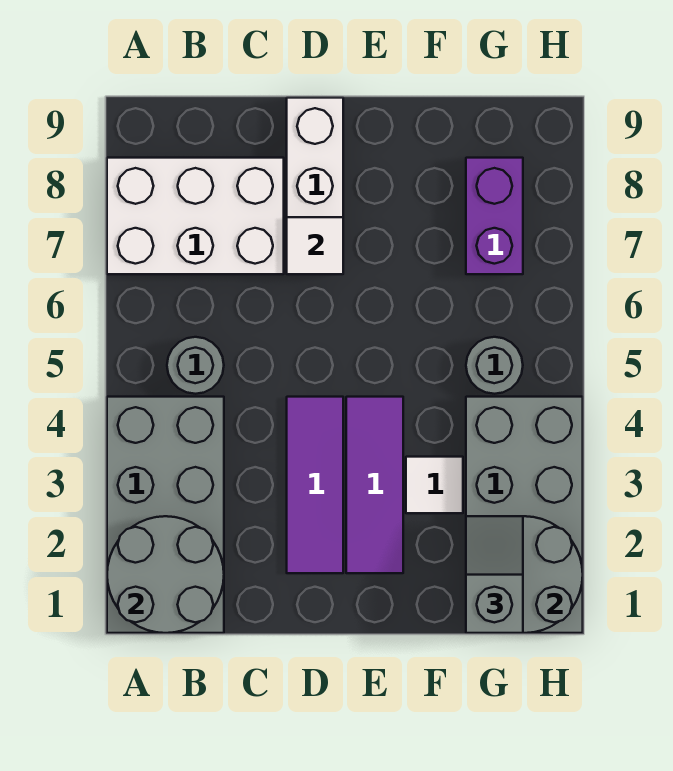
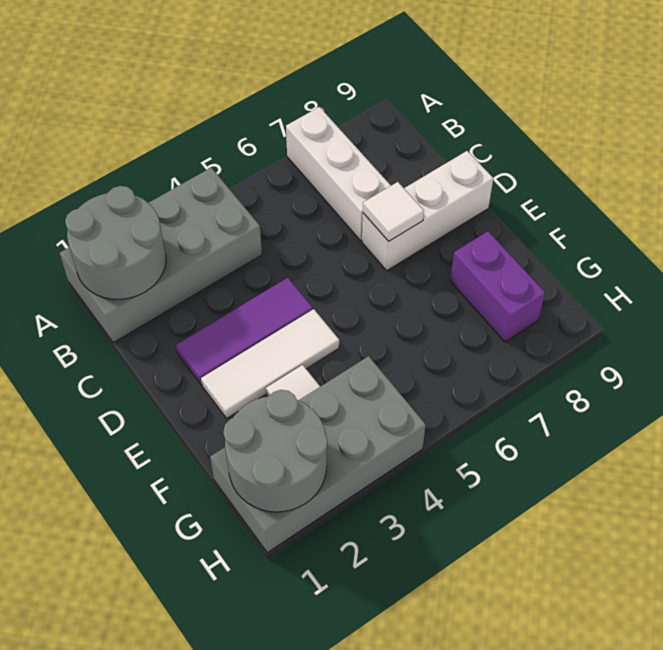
white 2x3 brick [107,158,284,274] -> white 1x3 brick [286,107,391,241]
grey 1x1 round brick [167,337,224,394] -> none
purple 1x3 tile [346,397,403,573] -> white 1x3 tile [201,309,339,418]
grey 1x2 slope [466,516,523,633] -> none
grey 1x1 round brick [466,337,523,394] -> none
purple 1x2 brick [466,158,523,274] -> purple 1x2 brick turned to [450,231,545,342]

